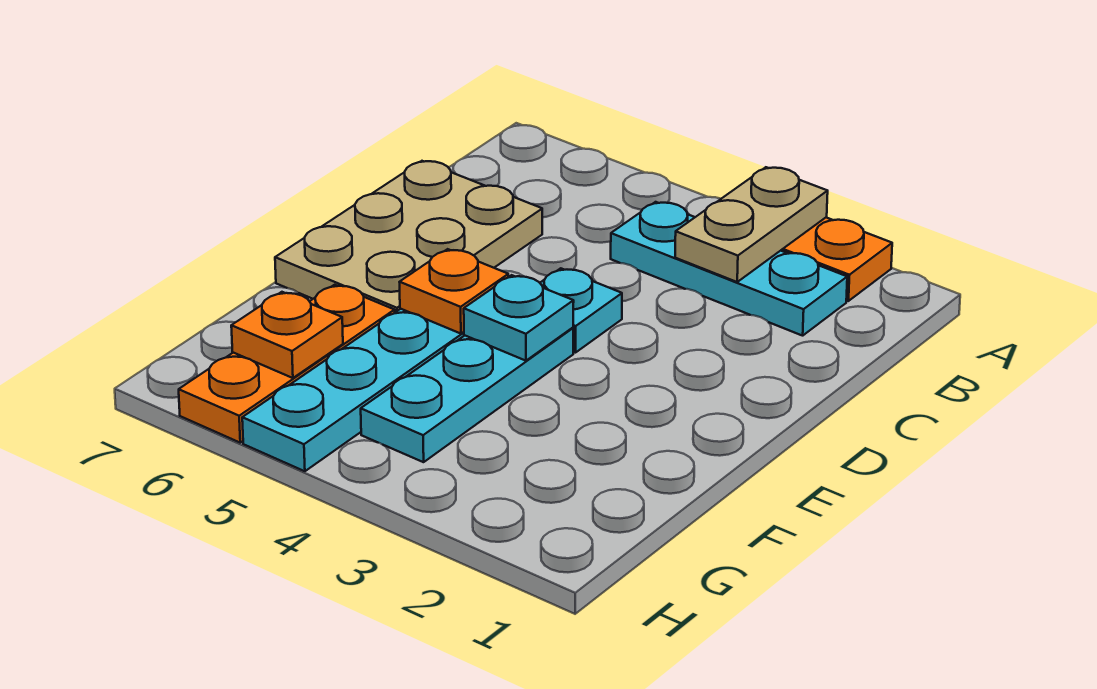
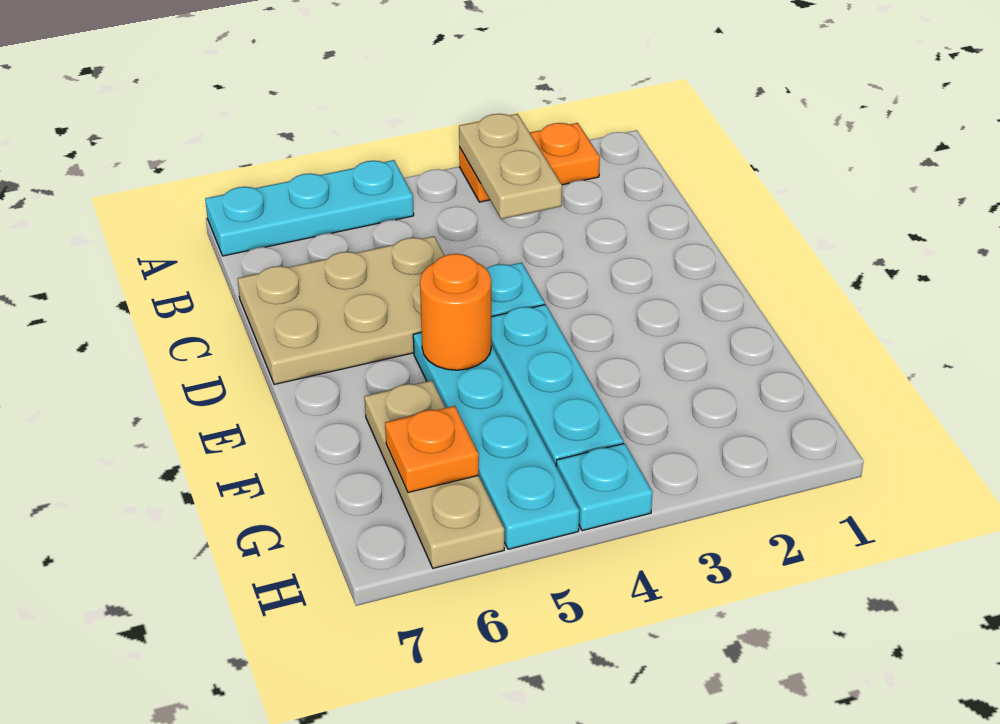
cyan 1x3 plate [611,202,847,336] -> cyan 1x3 plate moved to [205,160,414,256]
tan 2x3 plate [275,161,542,312] -> tan 2x3 plate turned to [238,236,445,385]
cyan 1x1 plate [464,275,574,361] -> cyan 1x1 plate moved to [556,443,653,531]
orange 1x1 plate [400,249,508,334] -> orange 1x1 round brick [420,254,491,370]
orange 1x3 plate [179,285,395,443] -> tan 1x3 plate [365,381,505,568]

